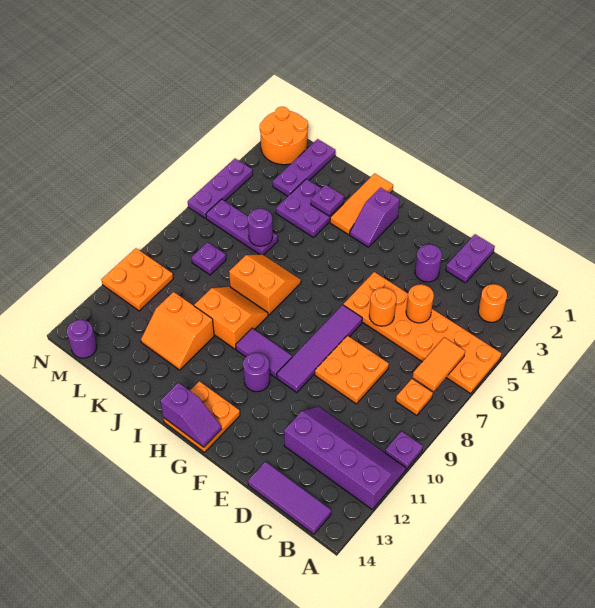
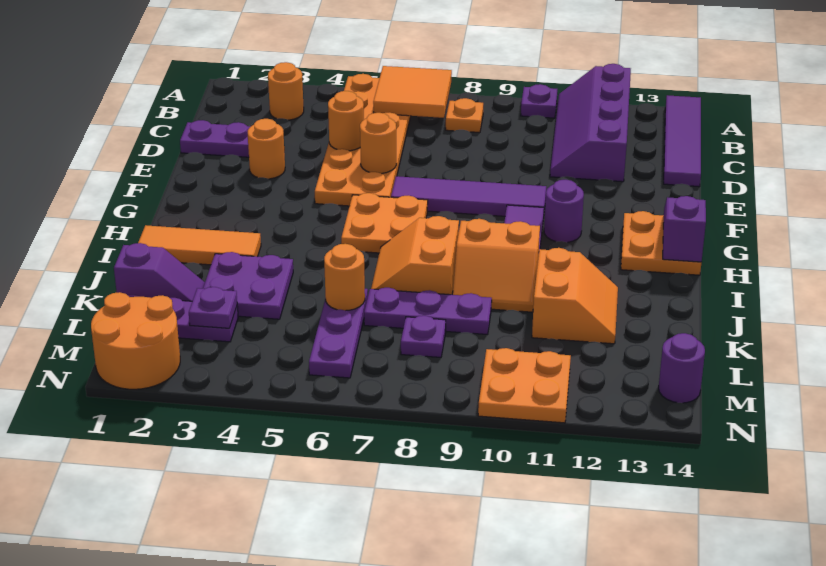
orange 1x2 tile [413,337,465,391] -> orange 2x2 tile [373,66,452,118]
purple 1x3 tile [248,462,331,534] -> purple 1x4 tile [664,95,701,187]
orange 2x2 plate [315,336,389,404] -> orange 2x2 plate moved to [341,193,428,253]
purple 1x1 round brick [415,244,442,282] -> orange 1x1 round brick [248,119,285,179]
purple 1x2 slope [350,187,400,247] -> purple 1x2 slope moved to [114,243,205,301]
orange 2x2 slope [194,287,268,349] -> orange 2x2 slope turned to [453,219,540,312]
purple 1x1 plate [311,185,344,216] -> purple 1x1 plate moved to [189,287,237,328]
purple 1x1 round brick [248,209,273,246] -> orange 1x1 round brick [324,244,365,311]
purple 1x3 plate [188,159,253,218] -> purple 1x3 plate moved to [364,288,492,334]

